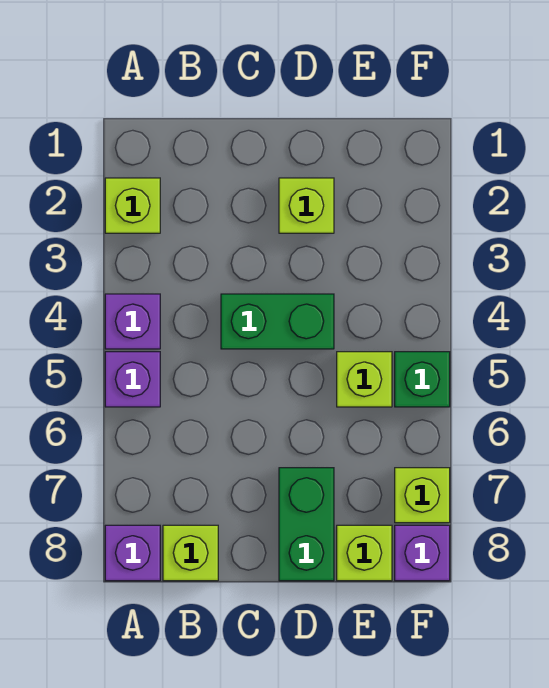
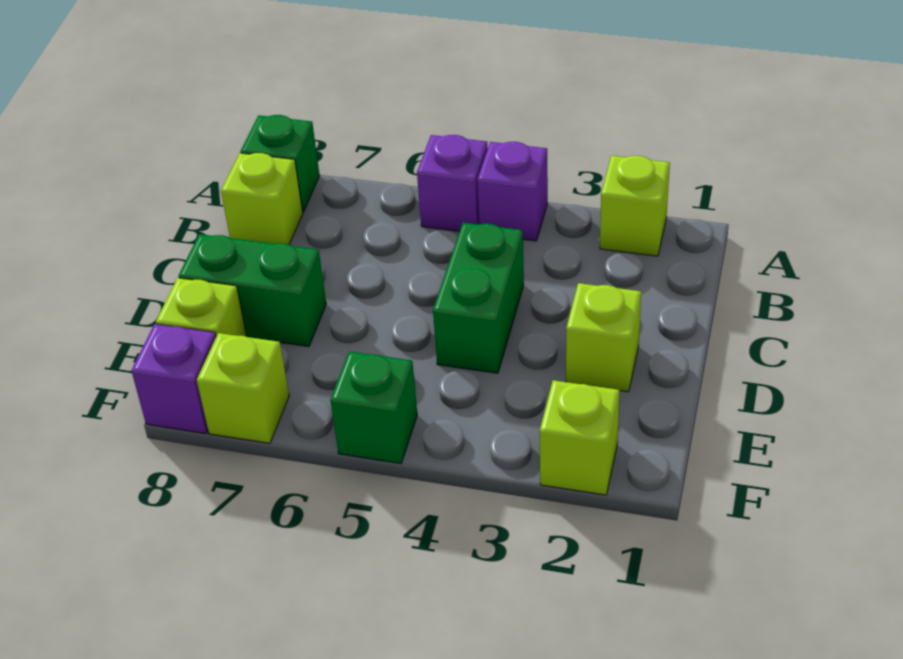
purple 1x1 brick [105,525,160,581] -> green 1x1 brick [241,115,320,212]
lime 1x1 brick [337,352,392,407] -> lime 1x1 brick moved to [540,380,620,495]

